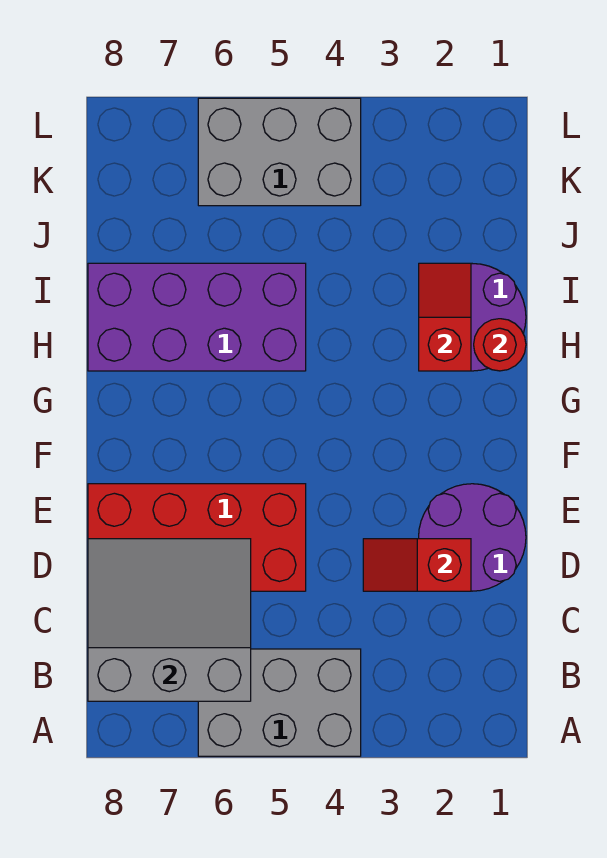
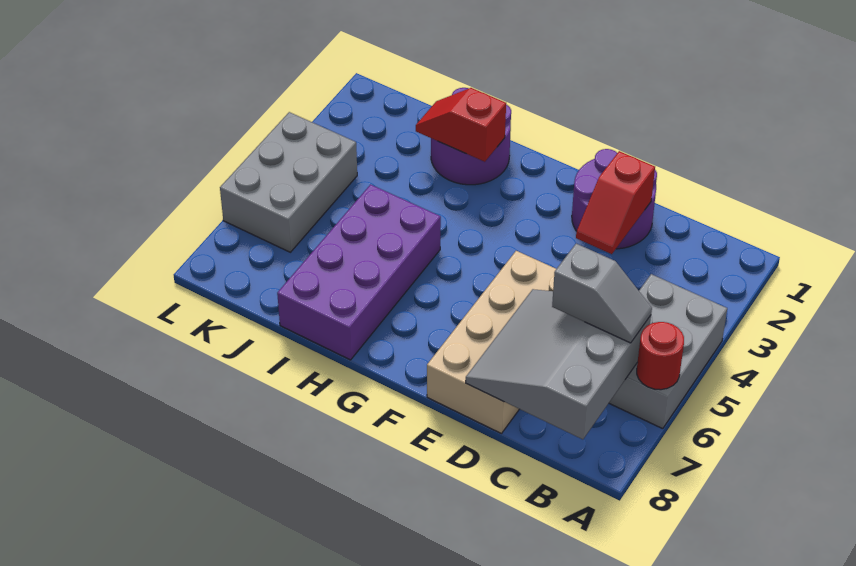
none -> grey 1x2 slope [552,243,652,343]
red 2x4 brick [88,484,306,591] -> tan 2x4 brick [427,251,556,434]
red 1x1 round brick [474,319,526,371] -> red 1x1 round brick moved to [637,322,684,390]

